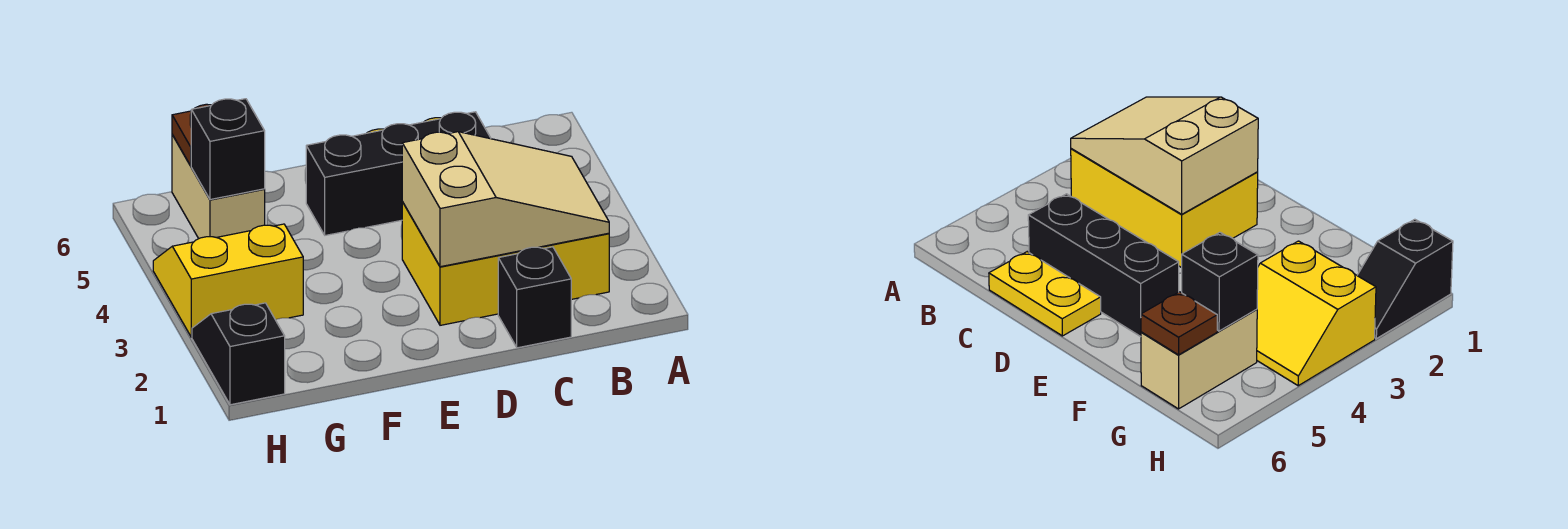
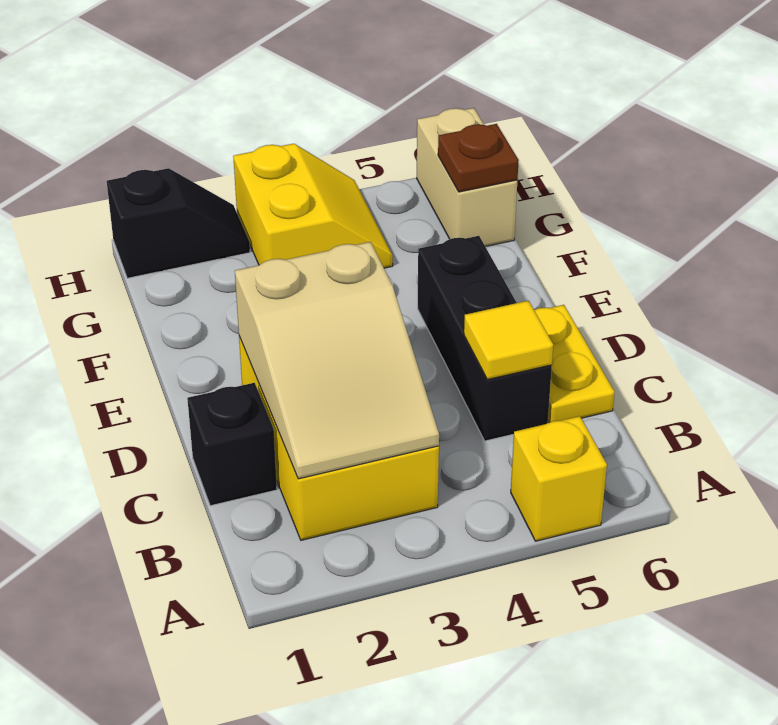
none -> yellow 1x1 brick [511,416,607,541]
none -> yellow 1x1 tile [464,301,553,380]
tan 1x2 brick [172,135,265,239] -> tan 1x2 brick turned to [417,108,517,247]
black 1x1 brick [191,99,265,200] -> none

